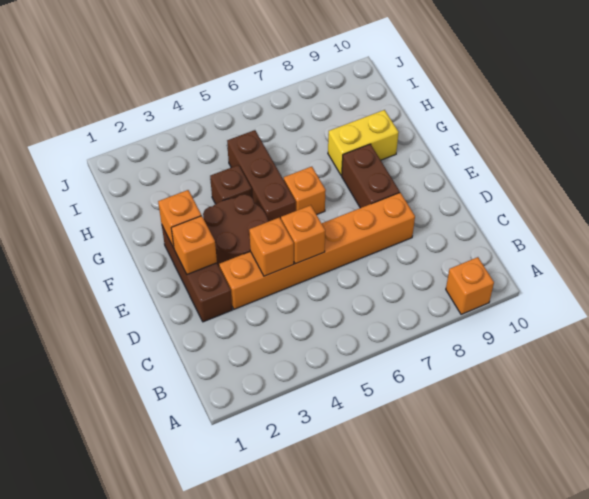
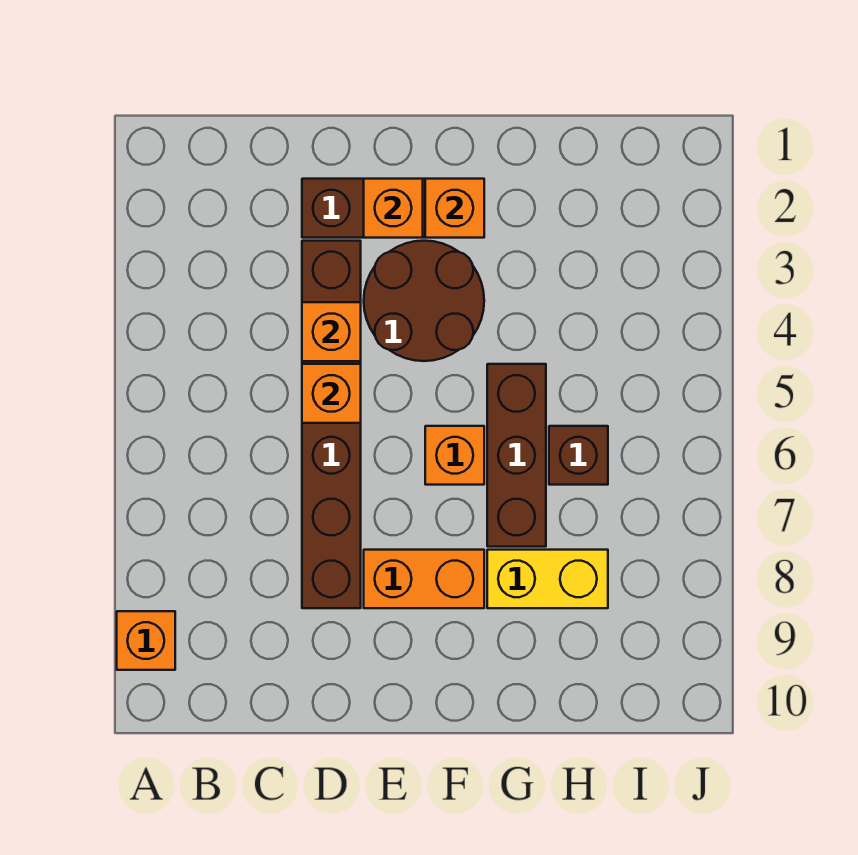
orange 1x6 brick [219,193,415,309] -> brown 1x6 brick [302,241,361,608]
brown 1x2 brick [342,144,400,208] -> orange 1x2 brick [364,550,484,608]
brown 1x3 brick [227,130,296,222] -> brown 1x3 brick turned to [487,364,546,547]
brown 1x1 brick [210,165,252,204] -> brown 1x1 brick moved to [549,426,608,485]
yellow 1x2 brick [328,110,399,176] -> yellow 1x2 brick turned to [487,550,608,608]

